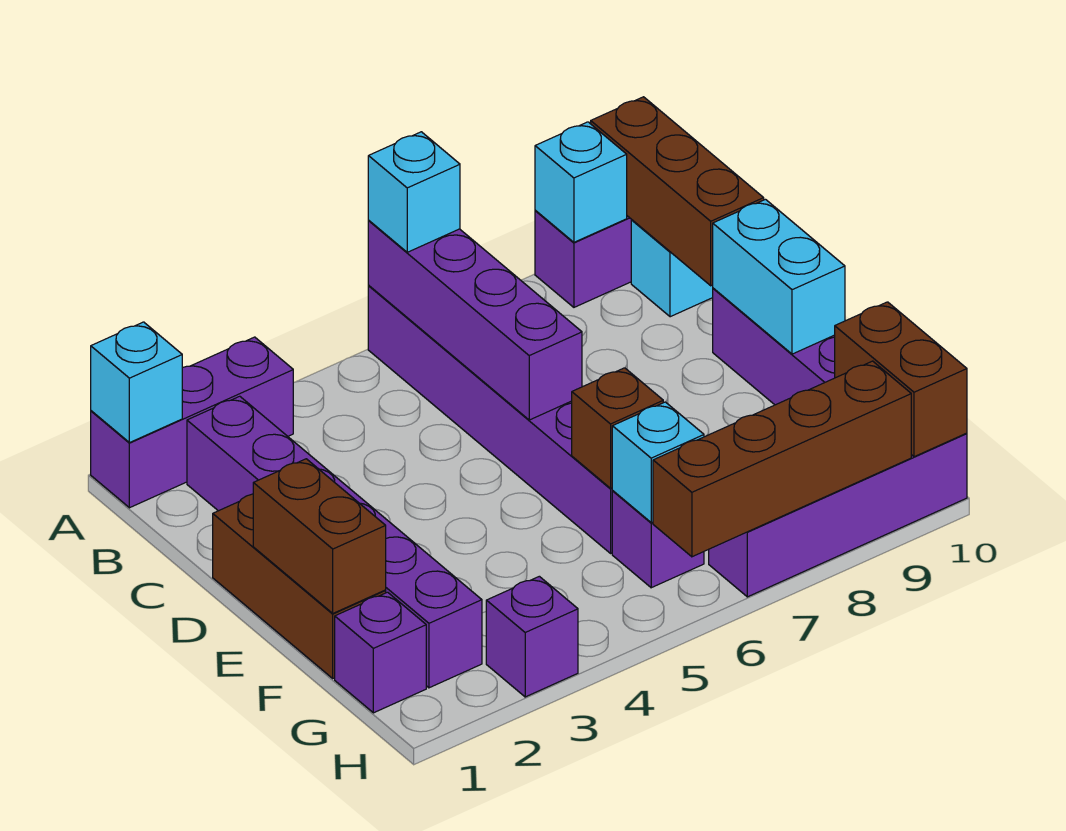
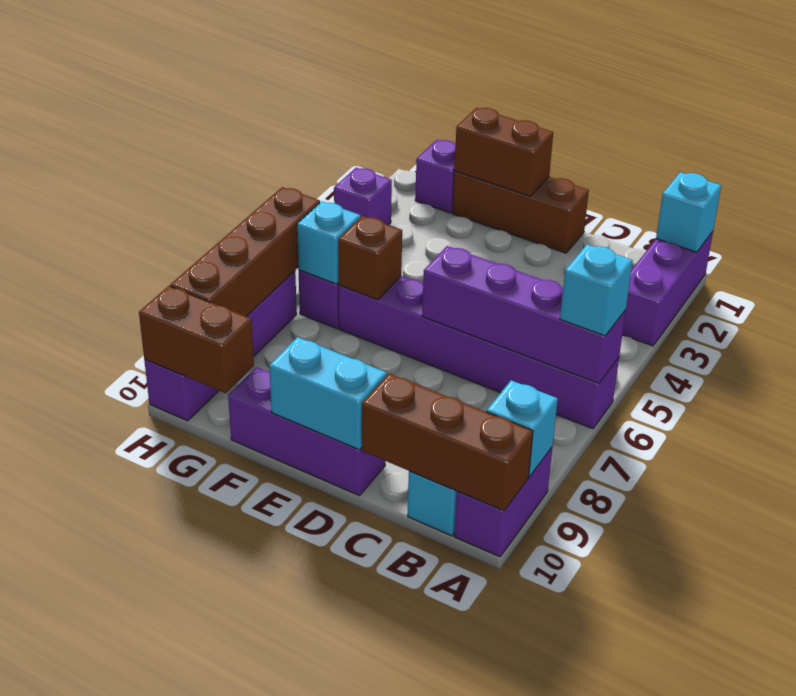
purple 1x6 brick [187,396,482,688] -> none

